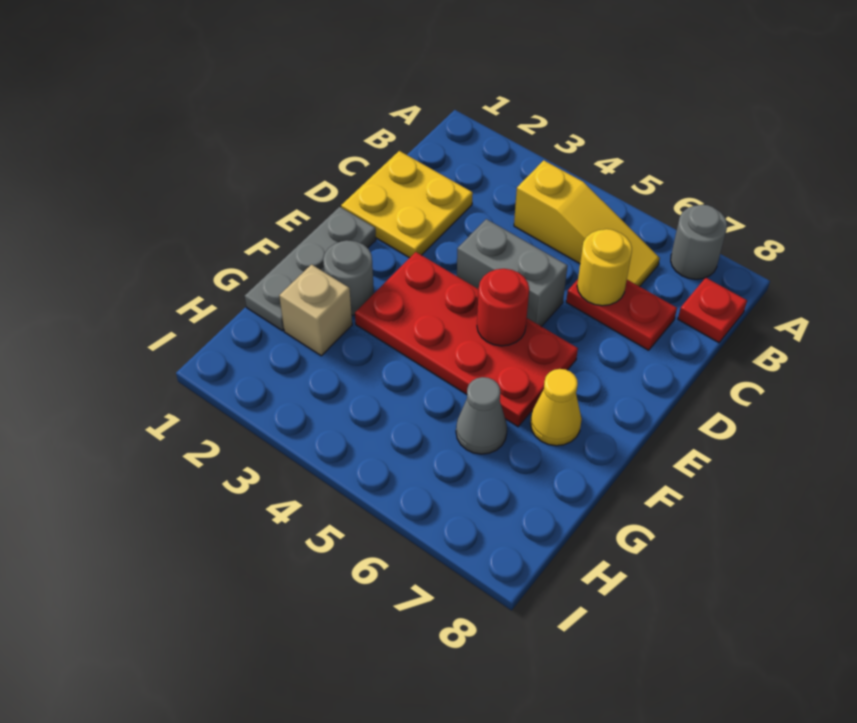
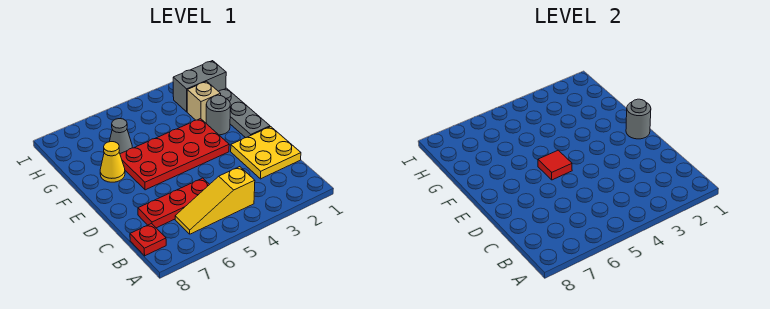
grey 1x1 round brick [671,205,727,279] -> grey 1x1 round brick moved to [626,99,651,139]
red 1x2 plate [566,280,677,350] -> red 1x3 plate [138,178,210,228]
yellow 1x1 round brick [577,229,632,306] -> none
grey 1x2 brick [457,219,567,327] -> grey 1x2 brick moved to [173,61,226,112]
red 1x1 round brick [477,269,529,346] -> red 1x1 tile [538,150,572,180]

